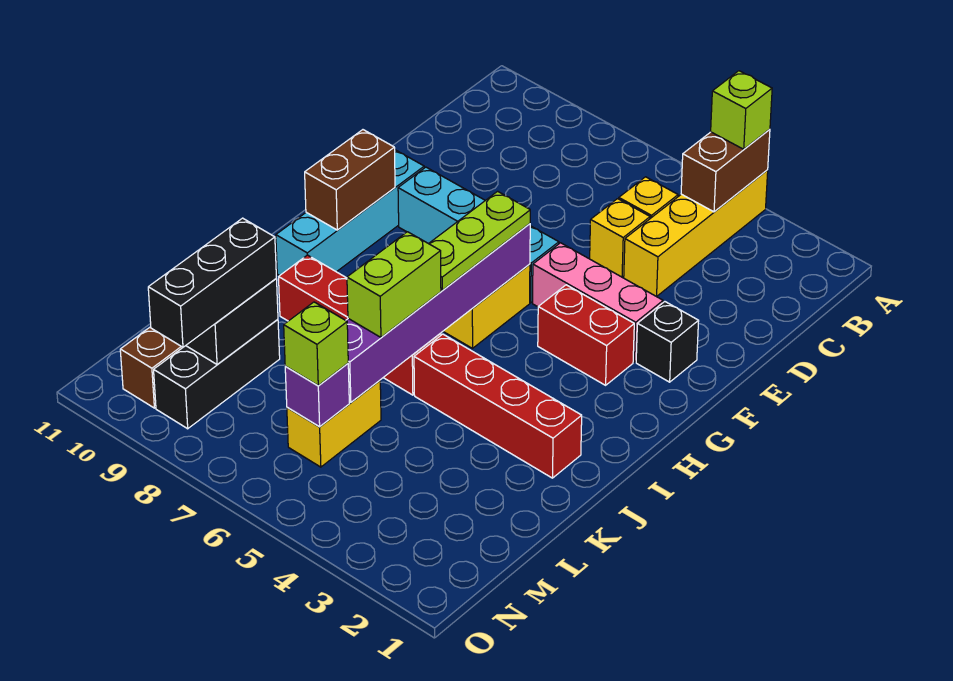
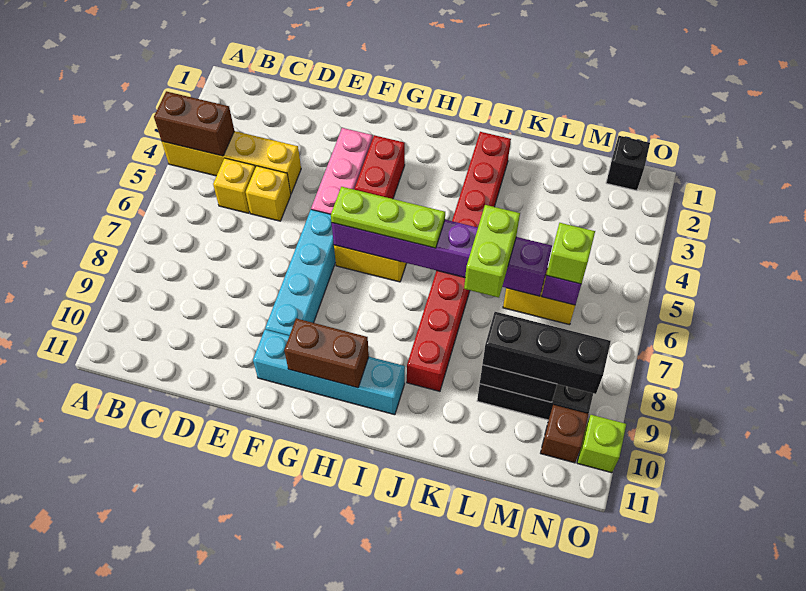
lime 1x1 brick [711,71,772,149] -> lime 1x1 brick moved to [577,415,626,473]
black 1x1 brick [636,302,699,382] -> black 1x1 brick moved to [606,136,650,191]
lime 1x2 brick [347,232,441,337] -> lime 1x2 brick turned to [464,205,520,298]

